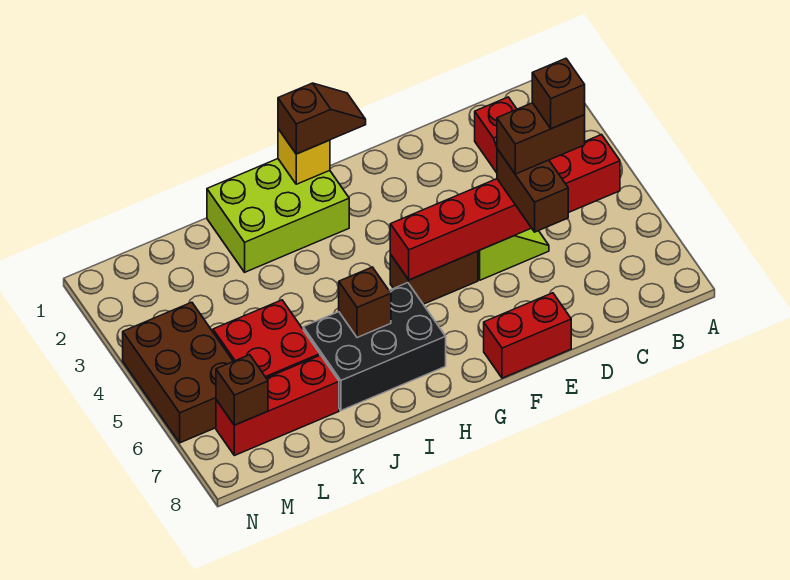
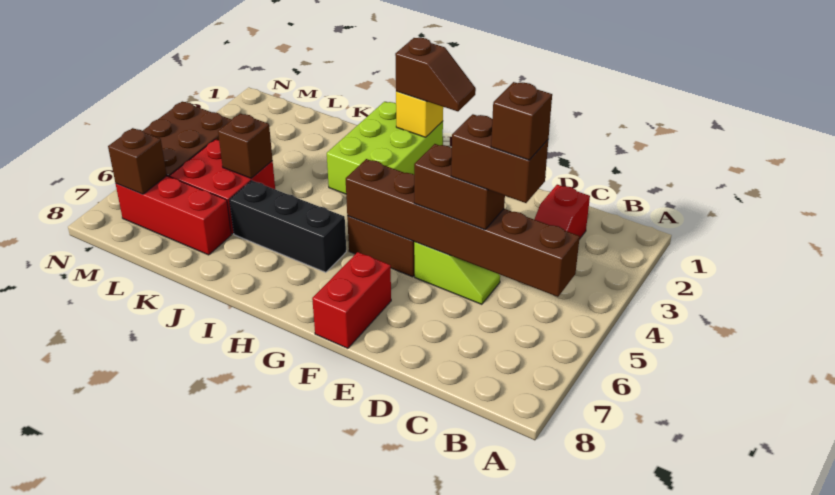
red 1x6 brick [390,135,620,280] -> brown 1x6 brick [346,159,580,297]
brown 1x2 brick [497,149,568,232] -> brown 1x2 brick turned to [414,144,505,230]
red 1x2 brick [484,293,571,378] -> red 1x2 brick turned to [312,252,391,348]
lime 2x3 brick [207,159,349,272] -> lime 2x3 brick turned to [327,102,443,194]
black 2x3 brick [303,283,446,410] -> black 1x3 brick [230,181,346,272]
brown 1x1 brick [339,267,391,338] -> brown 1x1 brick moved to [218,114,272,178]

